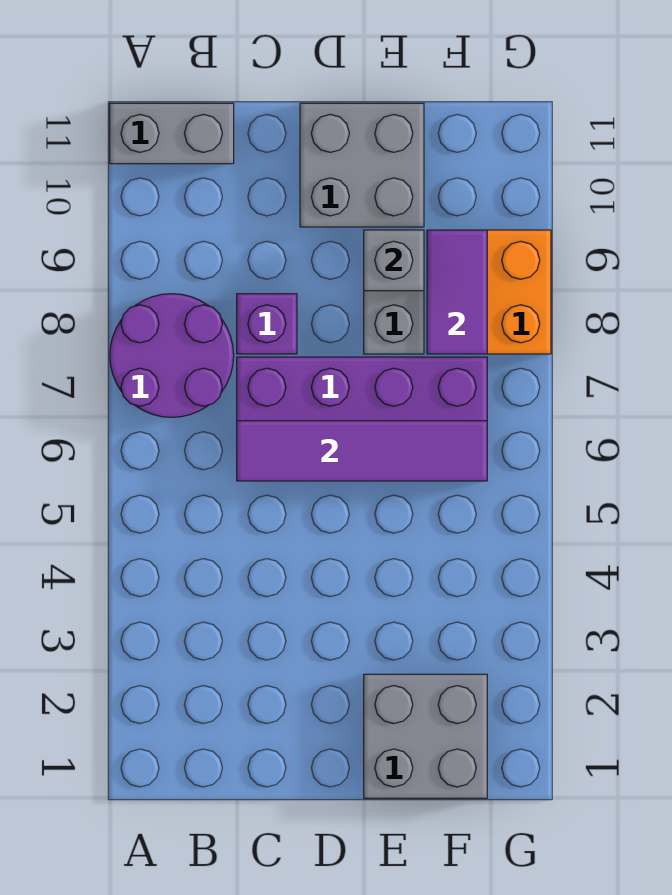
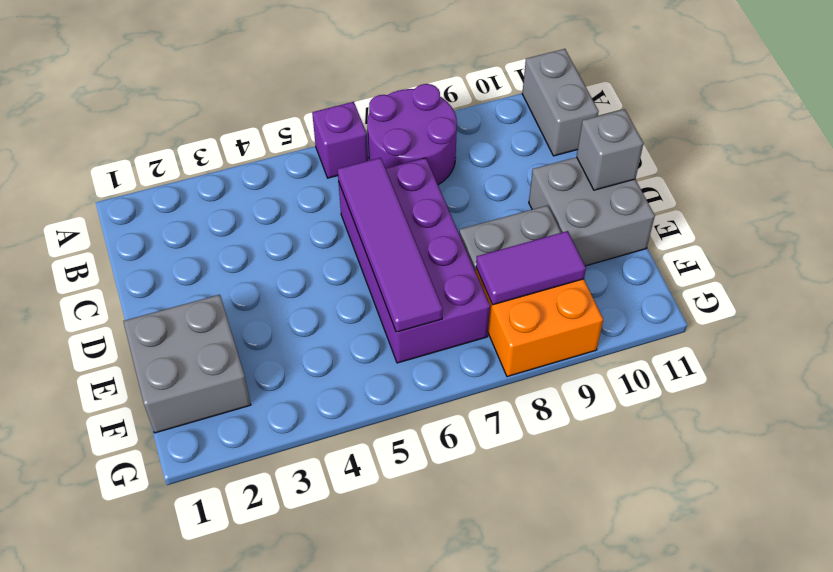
purple 1x1 brick [237,294,297,354] -> purple 1x1 brick moved to [312,102,368,178]
grey 1x1 brick [364,230,424,291] -> grey 1x1 brick moved to [577,109,644,190]

